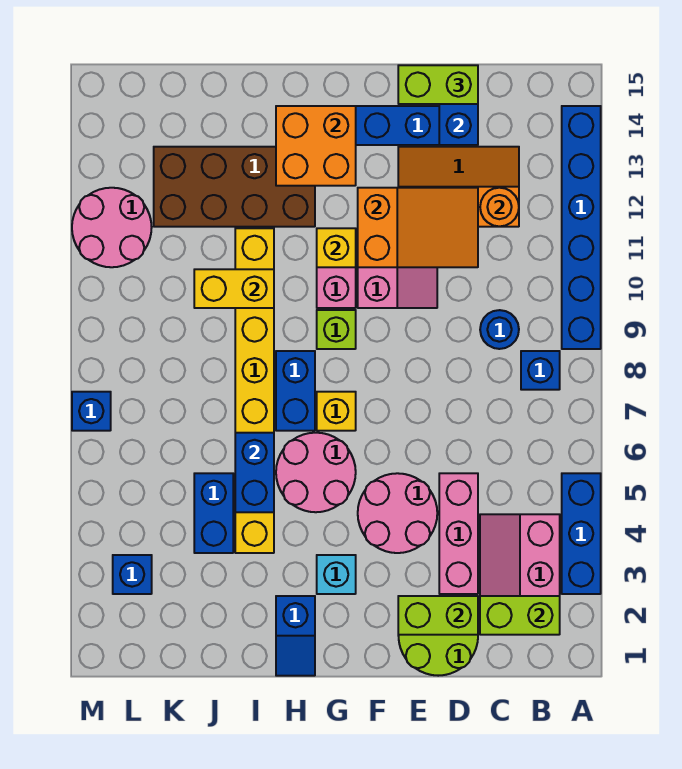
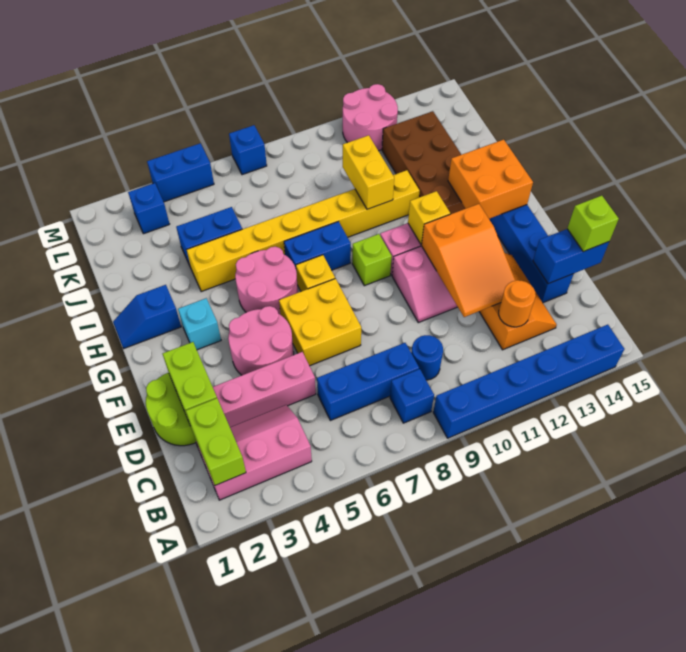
blue 1x3 brick [562,473,601,594] -> blue 1x3 brick moved to [317,343,419,420]
lime 1x2 brick [398,65,478,104] -> lime 1x1 brick [567,196,619,252]
none -> yellow 2x2 brick [279,279,361,366]
blue 1x2 brick [235,433,274,512] -> blue 1x2 brick moved to [147,143,214,202]

